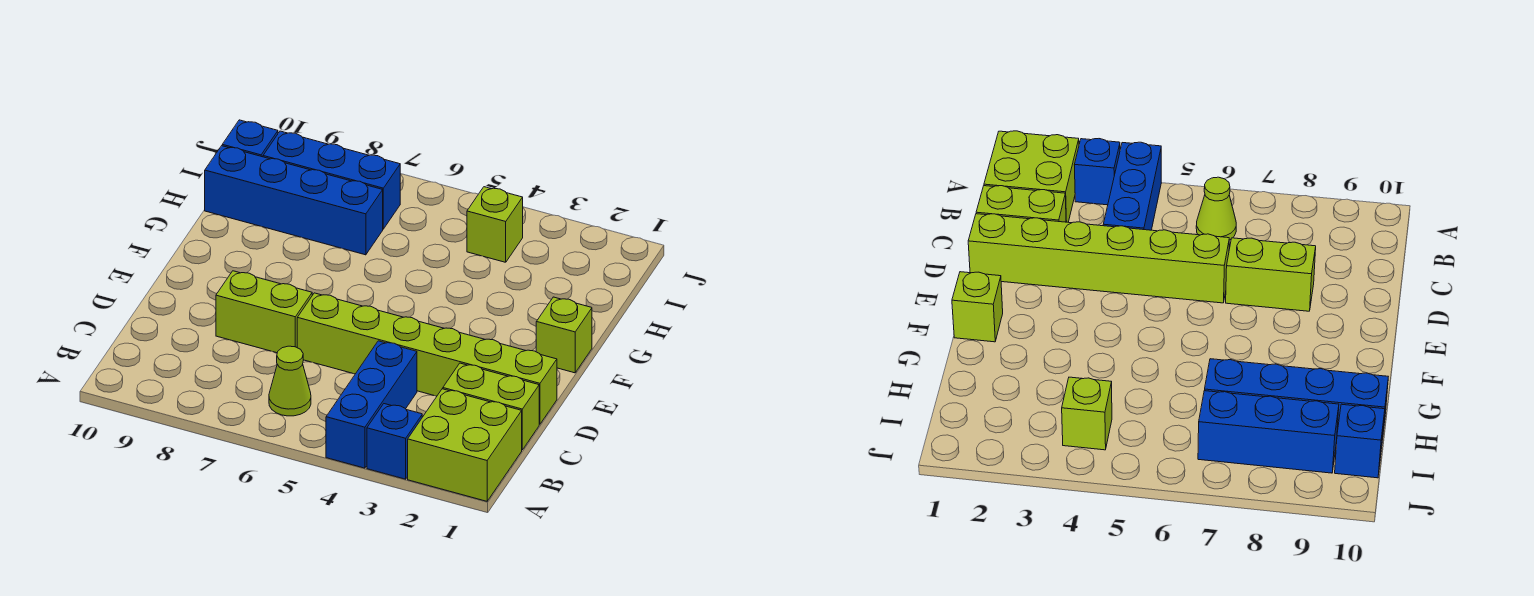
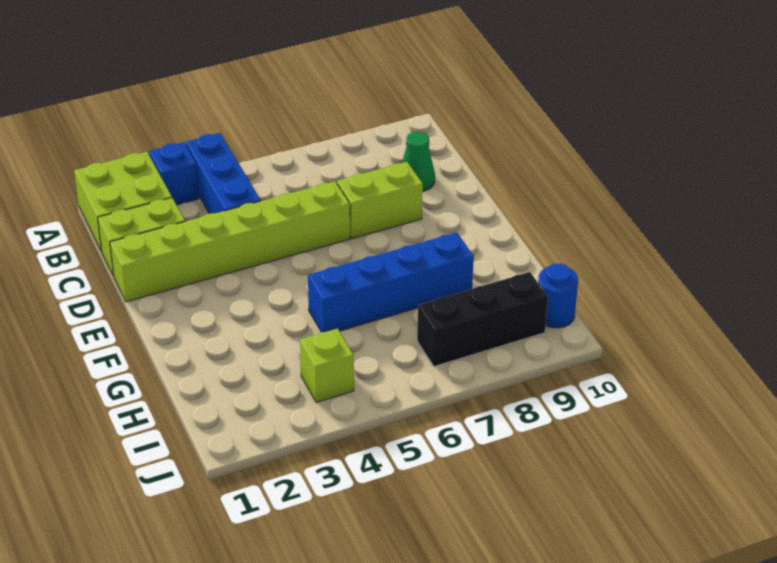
lime 1x1 cone [269,346,311,416] -> none
none -> green 1x1 cone [402,131,435,191]
lime 1x1 brick [536,297,592,373] -> none
blue 1x4 brick [205,146,383,255] -> blue 1x4 brick moved to [308,233,474,332]
blue 1x3 brick [263,131,400,229] -> black 1x3 brick [417,272,548,366]
blue 1x1 brick [222,120,278,157] -> blue 1x1 round brick [538,264,578,328]

